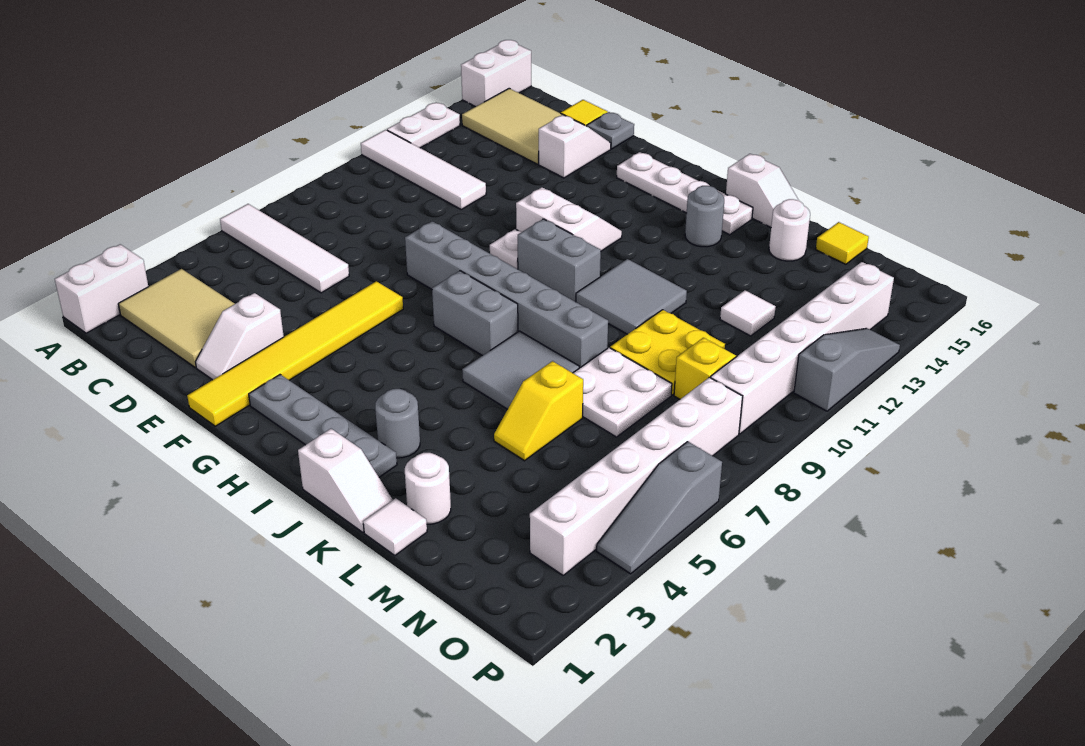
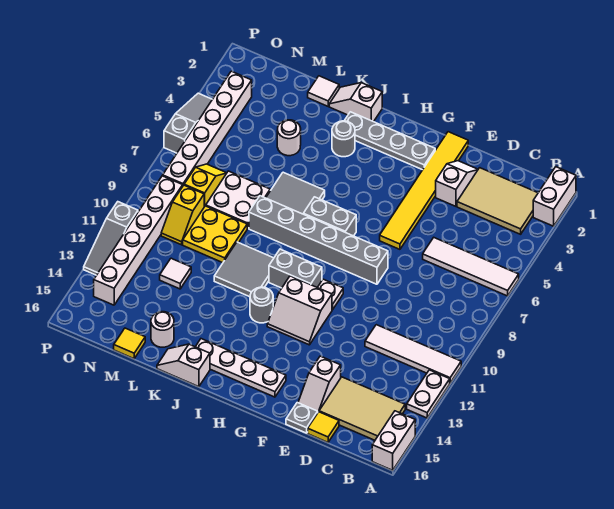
grey 1x1 round brick [685,186,724,247] -> grey 1x1 round brick moved to [250,287,273,323]
white 1x1 round brick [405,453,451,524] -> white 1x1 round brick moved to [277,120,301,156]
yellow 1x2 slope [494,361,583,461] -> yellow 1x2 slope moved to [184,164,227,207]

